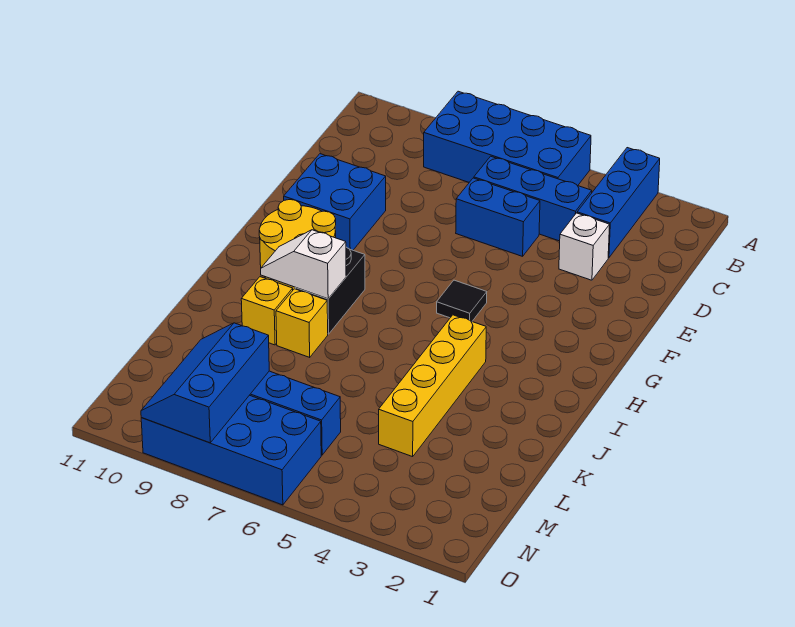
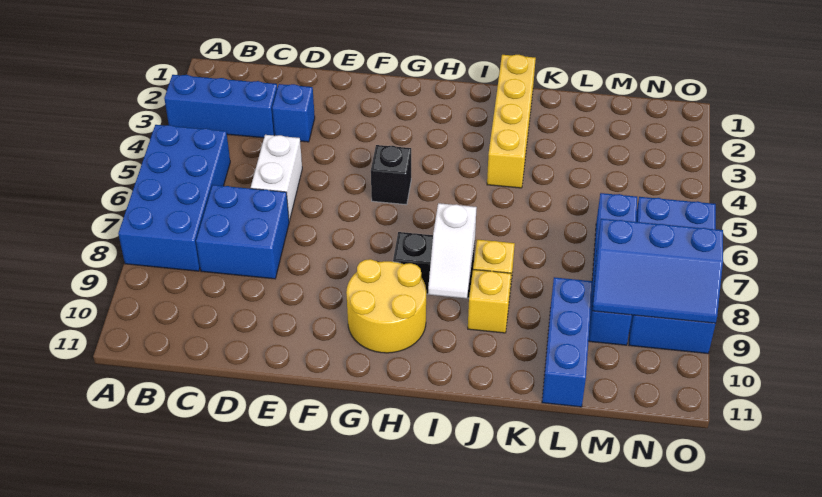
blue 1x3 brick [474,156,592,241] -> blue 1x3 brick moved to [542,277,592,407]
white 1x1 brick [559,213,610,280] -> blue 1x1 brick [272,84,315,142]
blue 1x2 brick [456,178,540,256] -> white 1x2 brick [251,135,302,221]
blue 2x2 brick [284,154,386,250] -> blue 2x2 brick moved to [196,185,289,279]
black 1x1 tile [437,280,487,321] -> black 1x1 brick [371,145,411,205]
yellow 1x4 brick [379,315,486,457] -> yellow 1x4 brick turned to [487,55,536,188]

